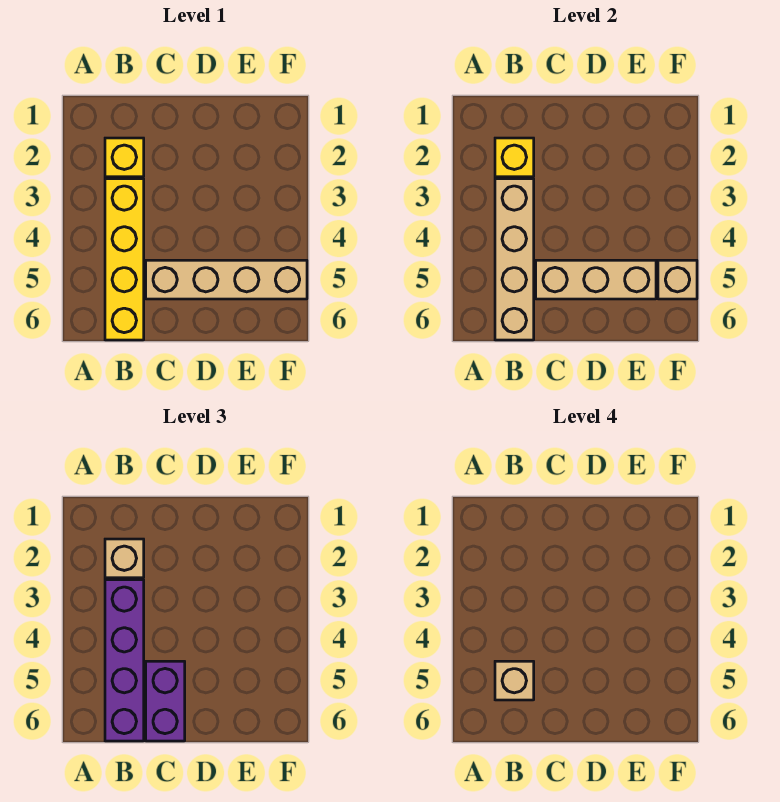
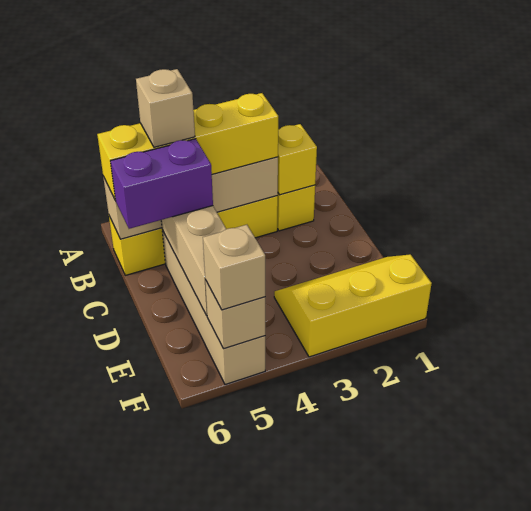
tan 1x1 brick [105,539,144,578] -> tan 1x1 brick moved to [203,225,265,310]
purple 1x4 brick [105,580,144,741] -> yellow 1x4 brick [97,93,278,200]
none -> yellow 2x3 slope [274,254,432,357]

